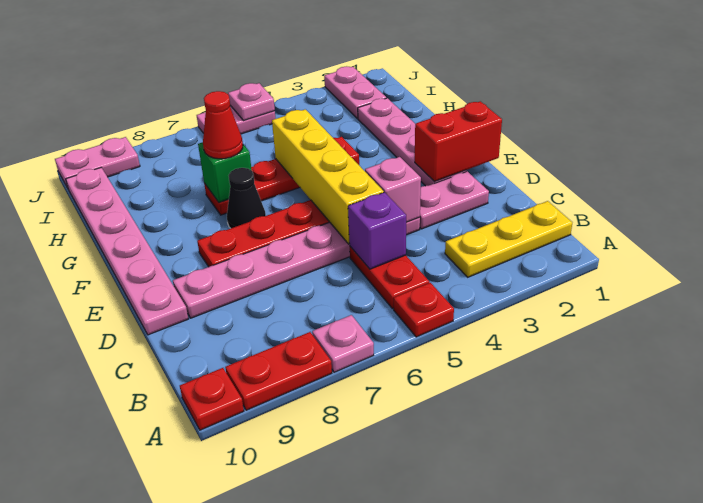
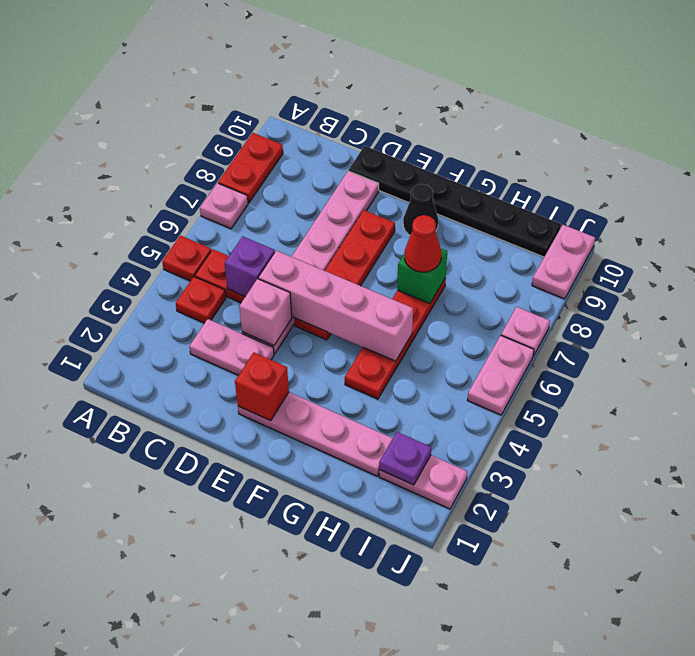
red 1x1 plate [180,368,244,430] -> red 1x1 plate moved to [176,277,226,323]
yellow 1x3 plate [445,201,572,277] -> none
pink 1x2 plate [420,171,489,229] -> pink 1x2 plate turned to [189,319,274,375]
yellow 1x4 brick [272,109,384,244] -> pink 1x4 brick [258,251,413,361]
pink 1x6 plate [66,168,188,335] -> black 1x6 plate [349,146,561,257]
red 1x2 brick [415,101,502,182] -> red 1x1 brick [235,353,289,421]
black 1x1 cone [227,168,266,228] -> black 1x1 cone moved to [403,184,438,235]
none -> purple 1x1 plate [379,432,431,485]
pink 1x1 plate [228,83,275,121] -> pink 1x1 plate moved to [501,307,550,356]

